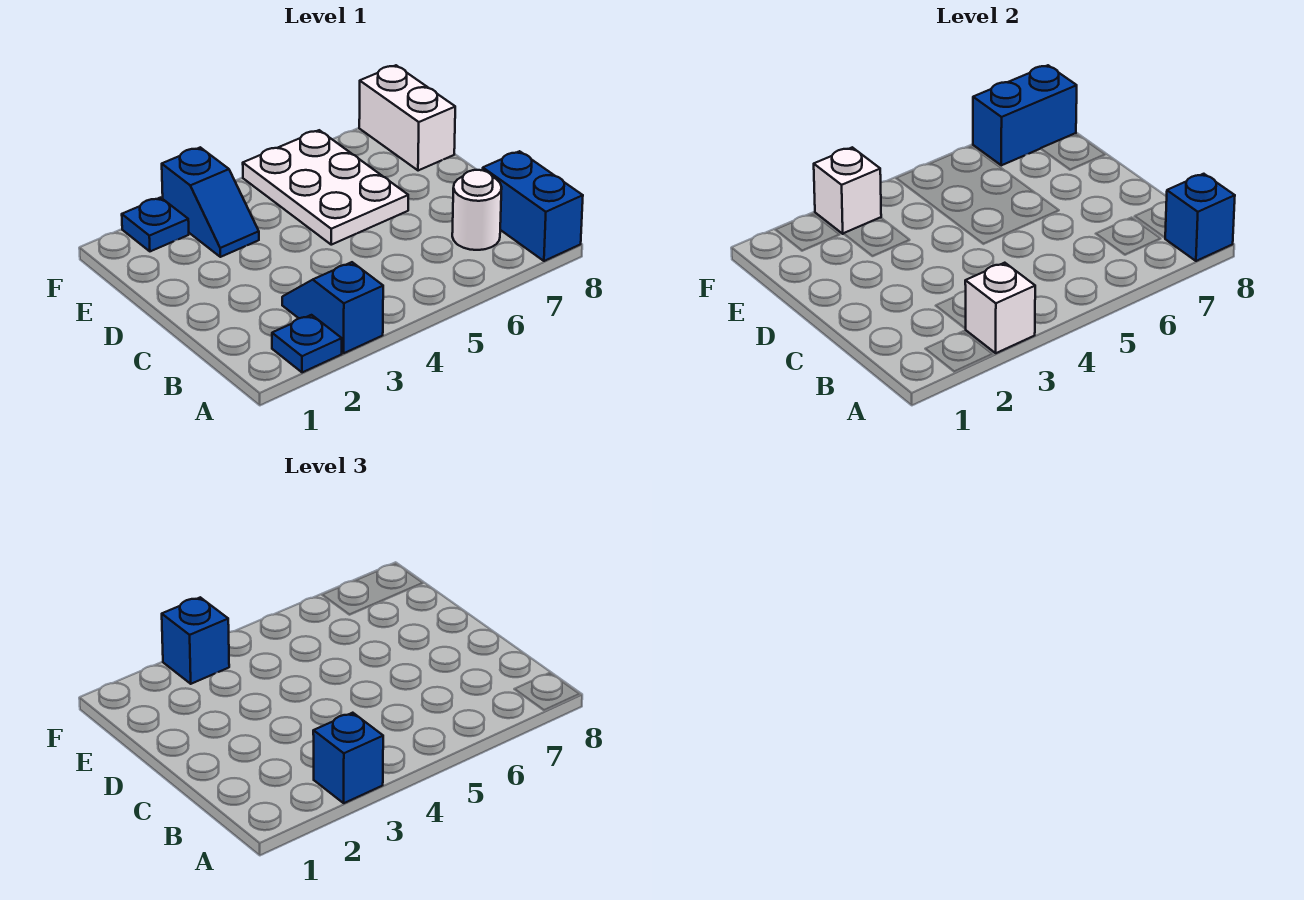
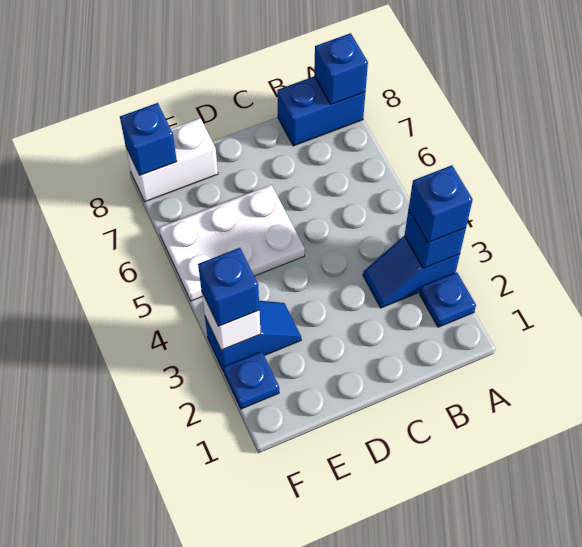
white 1x1 brick [965,263,1035,353] -> blue 1x1 brick [404,209,466,268]
white 1x1 round brick [452,170,502,250] -> none
blue 1x2 brick [973,65,1077,165] -> blue 1x1 brick [120,103,177,175]

